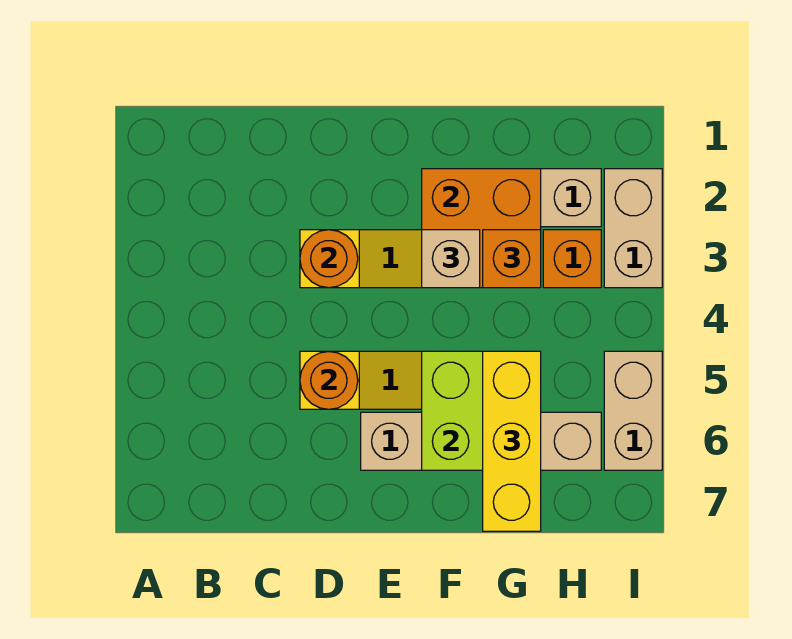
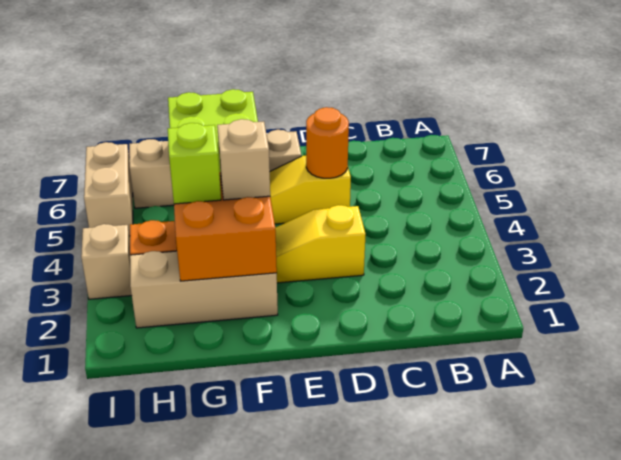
orange 1x1 round brick [300,230,358,288] -> none
orange 1x1 brick [483,230,541,288] -> lime 1x1 brick [168,123,221,204]
yellow 1x3 brick [483,351,541,531] -> none
tan 1x2 brick [604,169,662,288] -> tan 1x1 brick [81,224,132,299]

